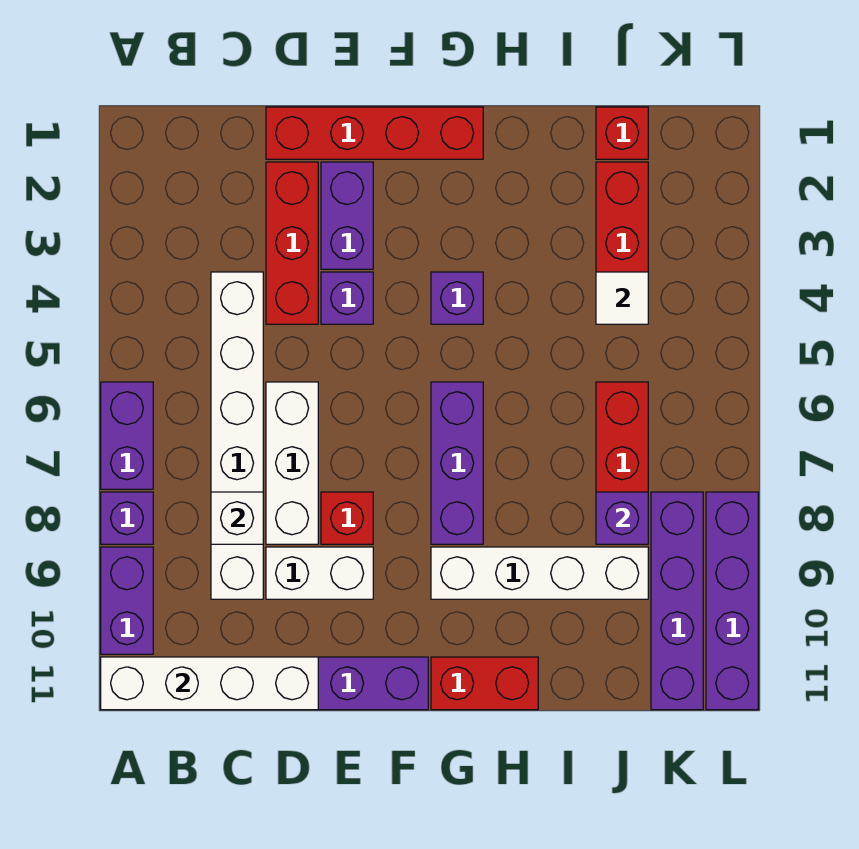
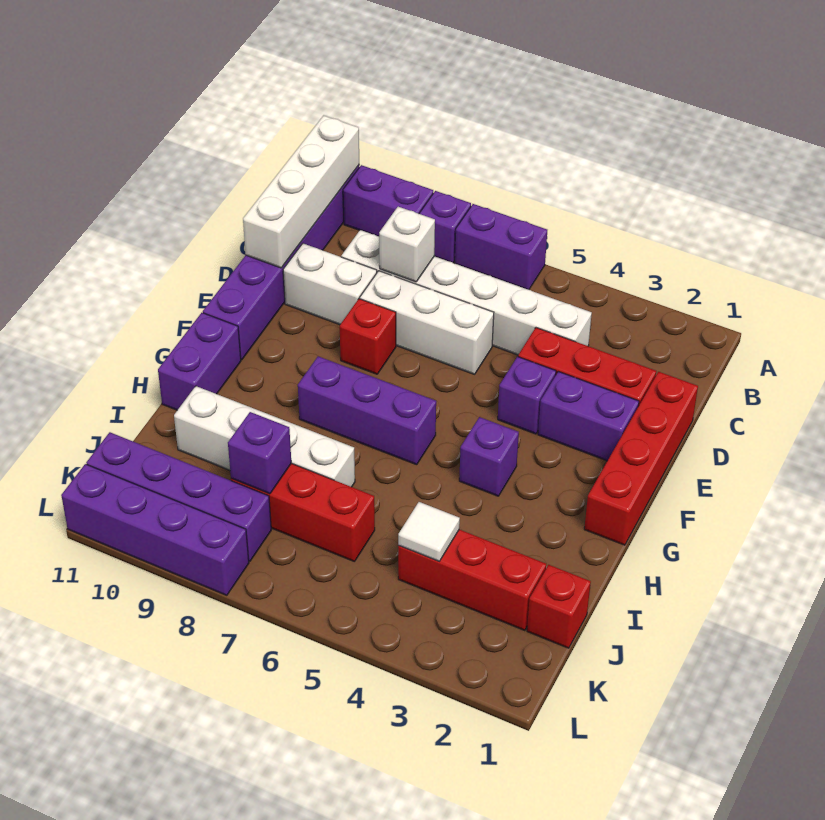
white 1x2 brick [266,547,373,599] -> white 1x2 brick turned to [283,244,377,325]
white 1x4 brick [431,547,648,599] -> white 1x4 brick turned to [174,386,355,487]
red 1x2 brick [431,657,538,710] -> purple 1x2 brick [158,313,241,410]

